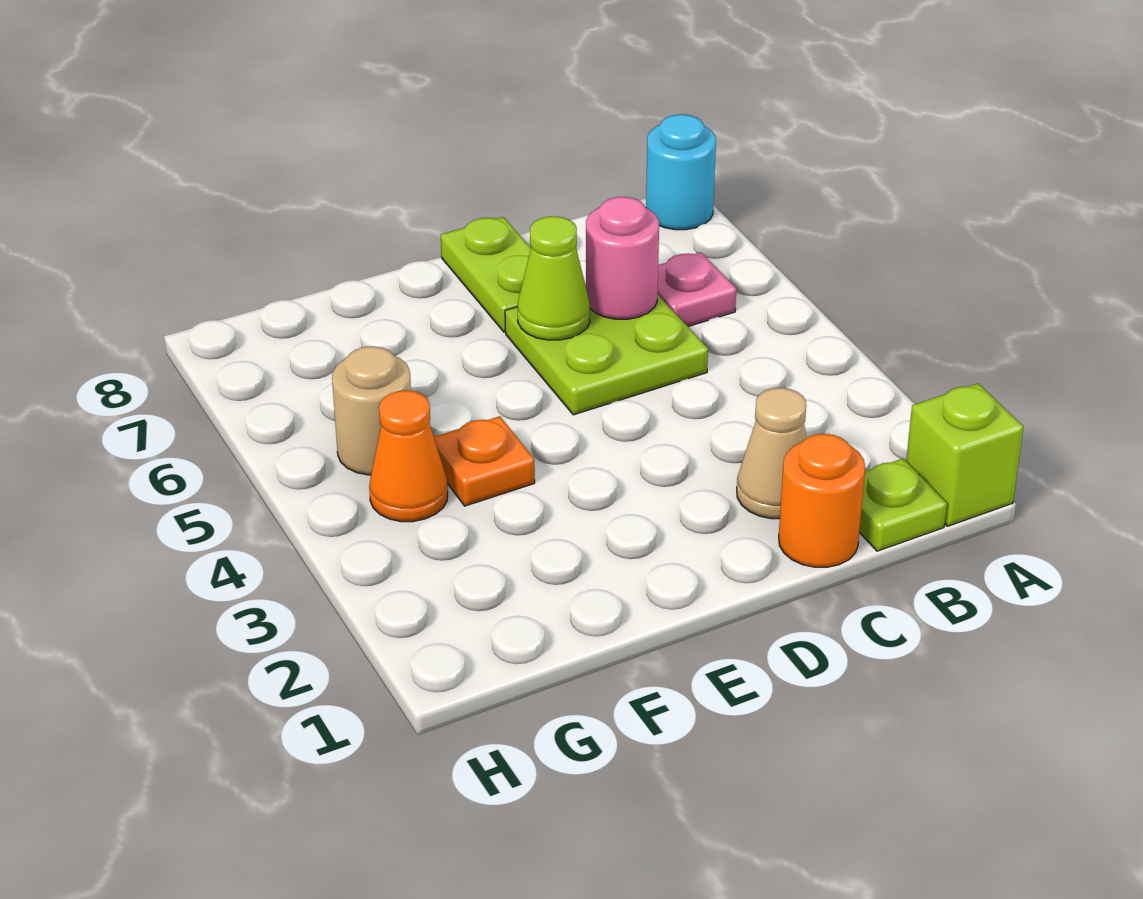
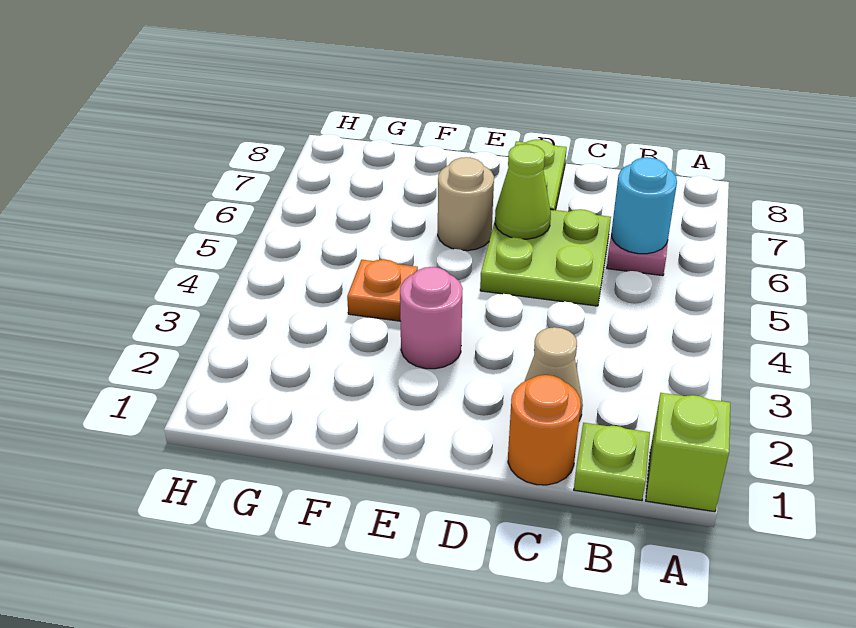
cyan 1x1 round brick [646,114,716,230] -> cyan 1x1 round brick moved to [611,157,677,254]
pink 1x1 round brick [586,197,659,319] -> pink 1x1 round brick moved to [400,267,463,369]
orange 1x1 cone [369,390,448,522] -> none
tan 1x1 round brick [332,346,411,475] -> tan 1x1 round brick moved to [438,157,494,251]

